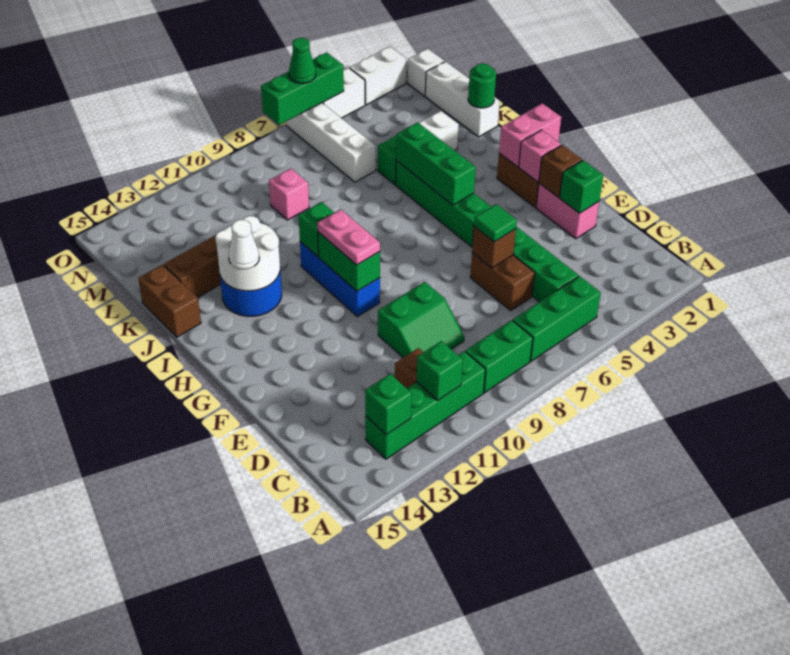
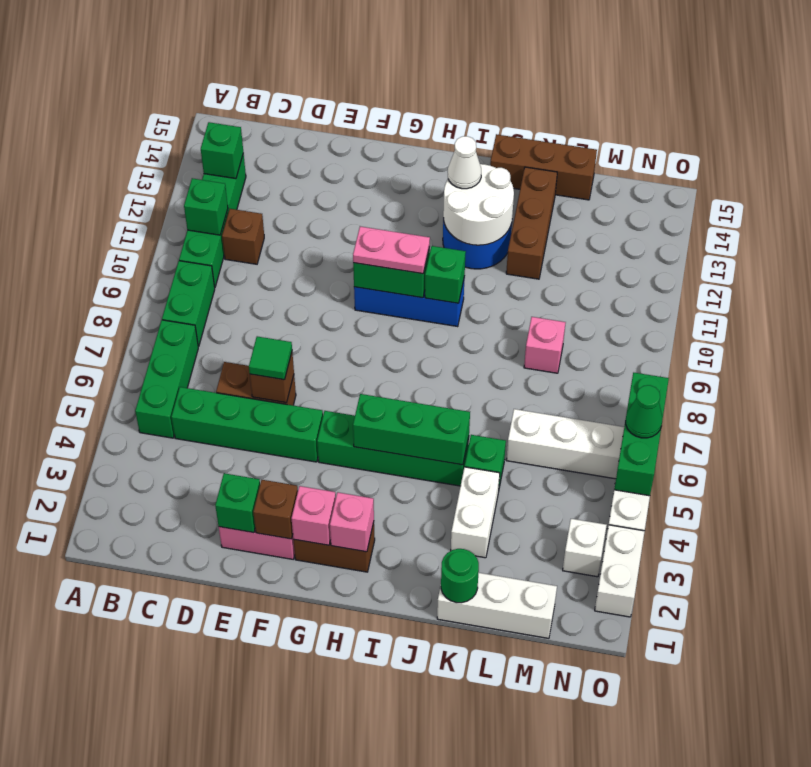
green 2x2 slope [378,282,464,358] -> none
pink 1x2 brick [499,103,561,167] -> pink 1x1 brick [330,492,374,552]
brown 1x2 brick [138,264,201,337] -> brown 1x3 brick [490,134,597,200]
white 1x1 brick [408,49,445,96] -> white 1x1 brick moved to [563,519,607,577]

